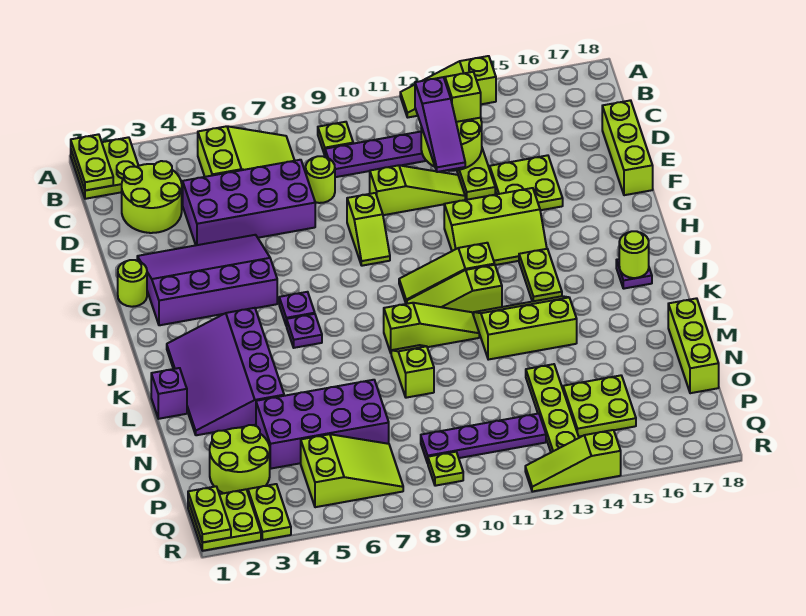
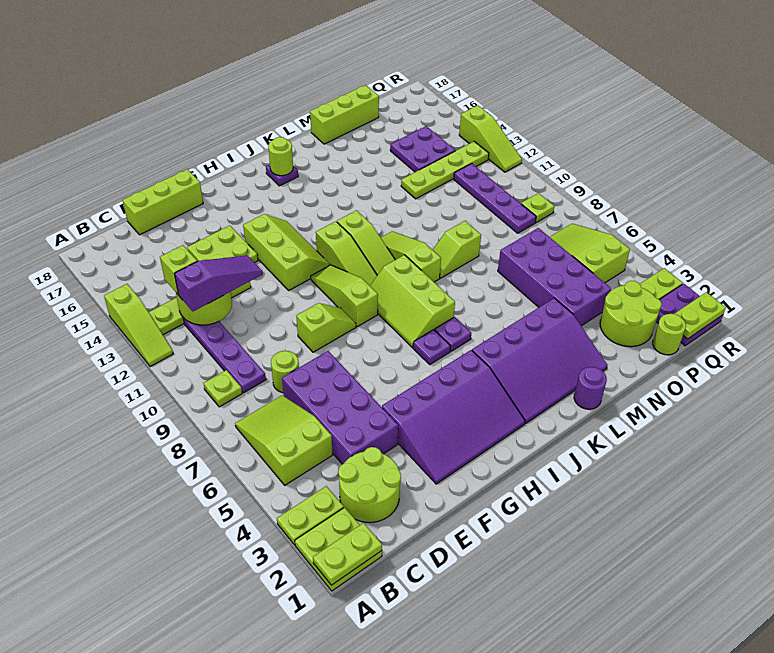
lime 1x3 slope [370,165,465,215] -> lime 1x3 slope moved to [311,265,378,327]
purple 3x4 slope [137,235,277,325] -> purple 3x4 slope turned to [382,350,525,484]
lime 1x1 round brick [118,260,147,307] -> lime 1x1 round brick moved to [653,314,686,355]
lime 1x2 plate [519,249,562,302] -> lime 1x2 plate moved to [277,486,344,545]
lime 2x3 slope [474,296,577,360] -> lime 2x3 slope moved to [370,255,455,347]
purple 1x1 brick [151,368,187,419] -> purple 1x1 round brick [574,367,607,409]
lime 2x2 plate [563,375,636,436] -> purple 2x2 plate [390,126,455,172]
lime 2x2 plate [188,489,261,551] -> purple 2x2 plate [656,284,723,346]

